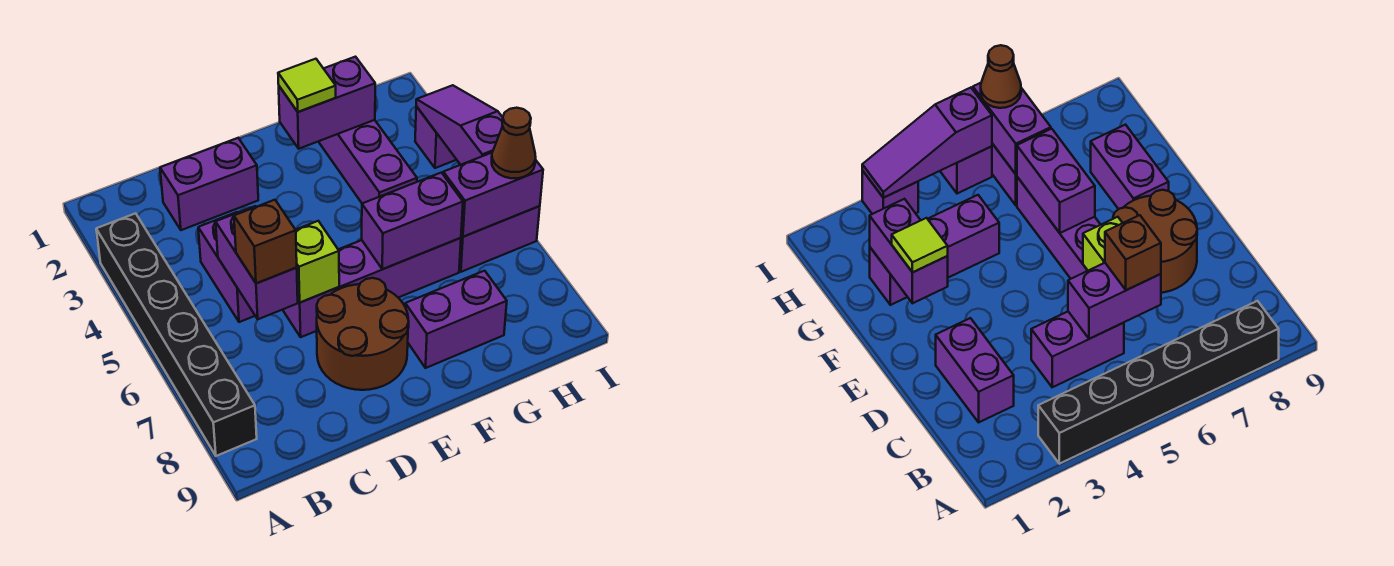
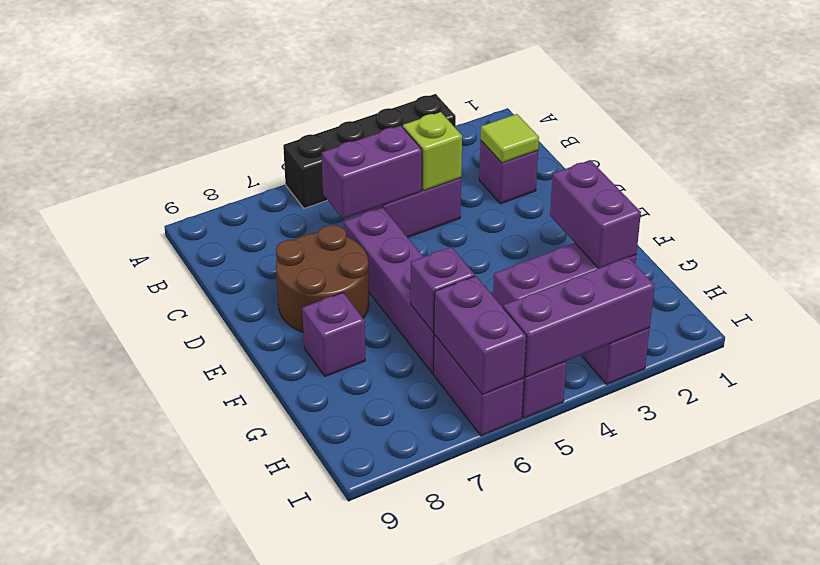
black 1x6 brick [96,213,257,456] -> black 1x4 brick [283,94,456,208]
purple 1x2 brick [160,138,258,230] -> purple 1x1 brick [479,141,538,204]
brown 1x1 brick [234,200,297,283] -> none
lime 1x1 brick [296,221,339,302] -> lime 1x1 brick moved to [403,112,462,191]
lime 1x1 tile [278,59,336,112] -> lime 1x1 tile moved to [480,114,539,163]
purple 1x2 brick [362,173,463,269] -> purple 1x1 brick [411,247,475,332]
purple 1x2 brick [405,271,507,368] -> purple 1x1 brick [302,293,365,376]
purple 1x3 slope [416,85,503,165] -> purple 1x3 brick [503,257,655,377]
brown 1x1 cone [492,108,536,178] -> none

